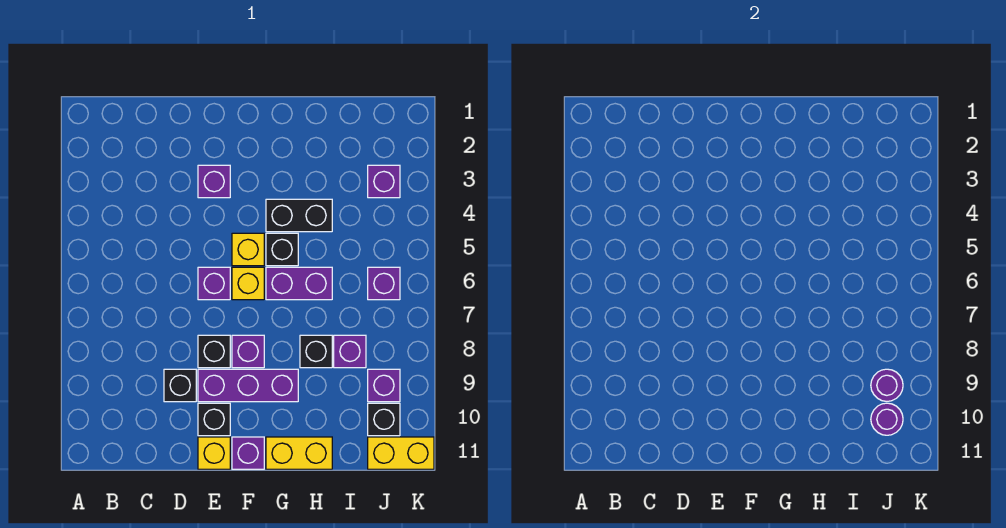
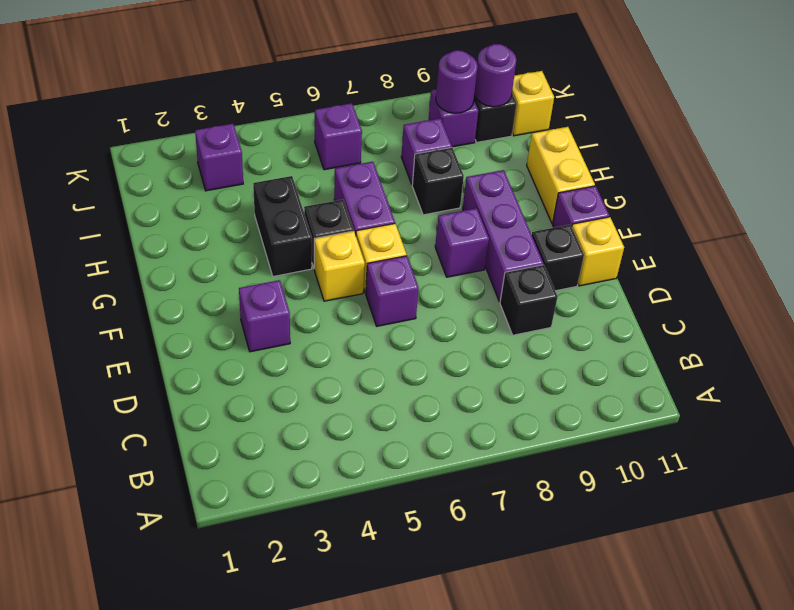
black 1x1 brick [198,335,230,368] -> none
yellow 1x2 brick [368,437,434,469] -> yellow 1x1 brick [512,71,554,136]

